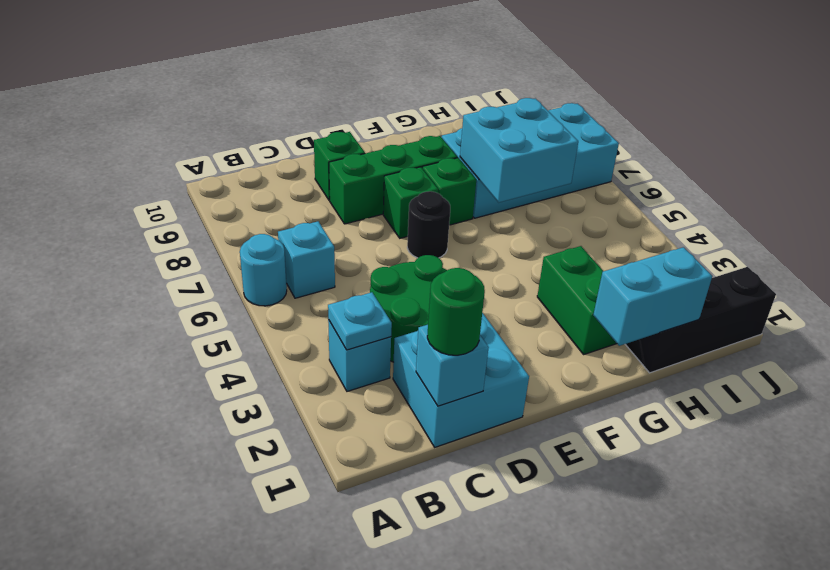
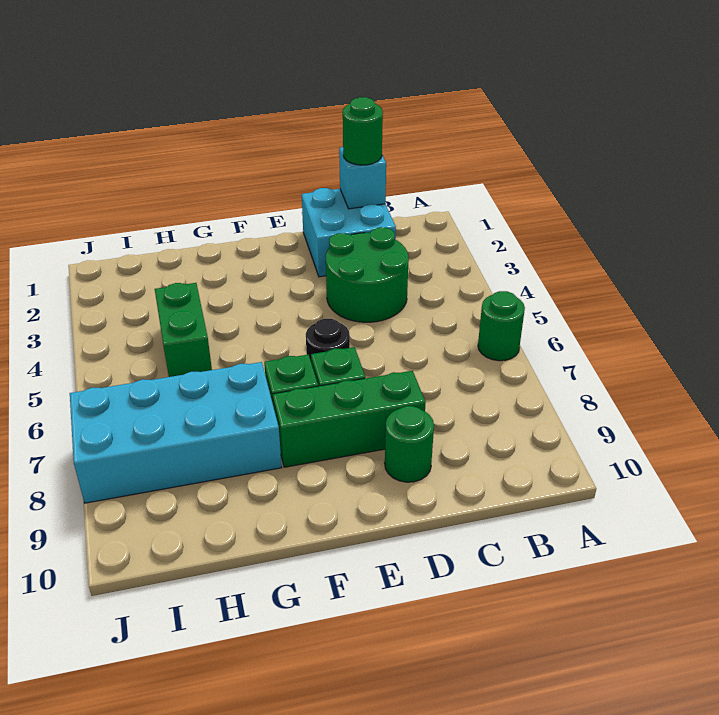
cyan 1x1 round brick [240,234,287,306] -> green 1x1 round brick [478,291,525,361]
cyan 1x1 brick [328,320,391,391] -> none
cyan 1x1 plate [328,292,392,350] -> none
cyan 1x1 brick [278,221,335,298] -> none
green 1x1 brick [314,132,365,200] -> green 1x1 round brick [385,406,434,482]
cyan 1x2 brick [593,247,712,346] -> none
green 1x2 brick [537,246,617,354] -> green 1x2 brick moved to [155,283,212,377]
cyan 2x2 brick [460,98,578,202] -> none
black 1x3 brick [625,267,776,373] -> none

